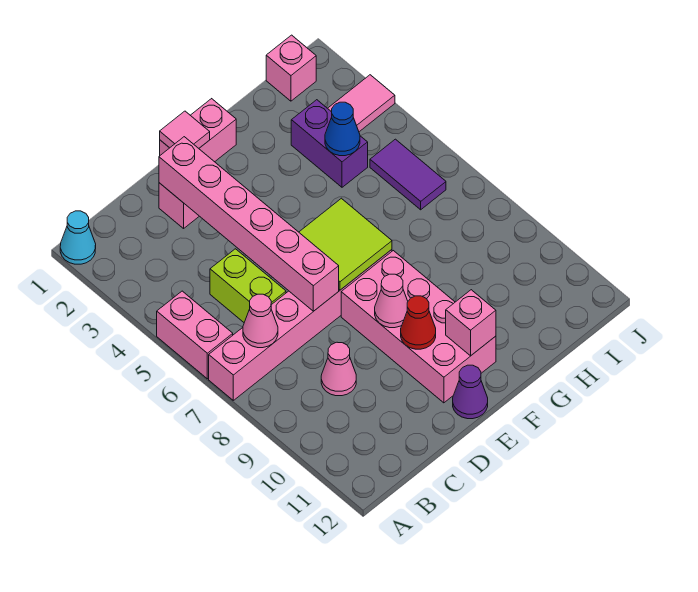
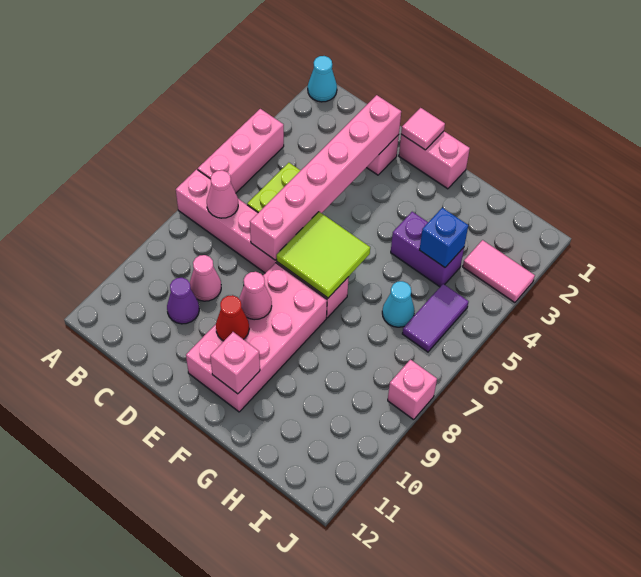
pink 1x2 brick [157,291,233,379] -> pink 1x3 brick [198,109,284,193]
purple 1x1 cone [453,365,488,419] -> purple 1x1 cone moved to [167,278,199,324]
purple 1x2 brick [291,100,368,187] -> purple 1x2 brick turned to [391,212,464,287]
blue 1x1 cone [325,102,360,156] -> blue 1x1 brick [420,208,468,267]
none -> cyan 1x1 cone [382,281,415,327]
pink 1x1 brick [266,35,316,101] -> pink 1x1 brick moved to [388,359,437,420]

